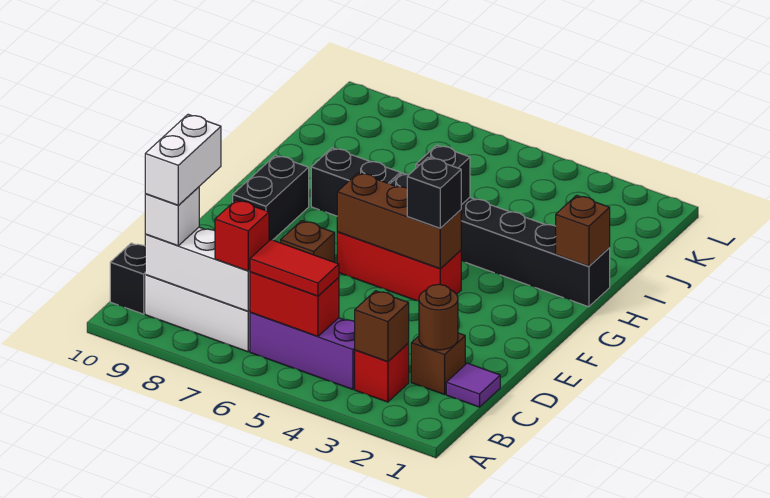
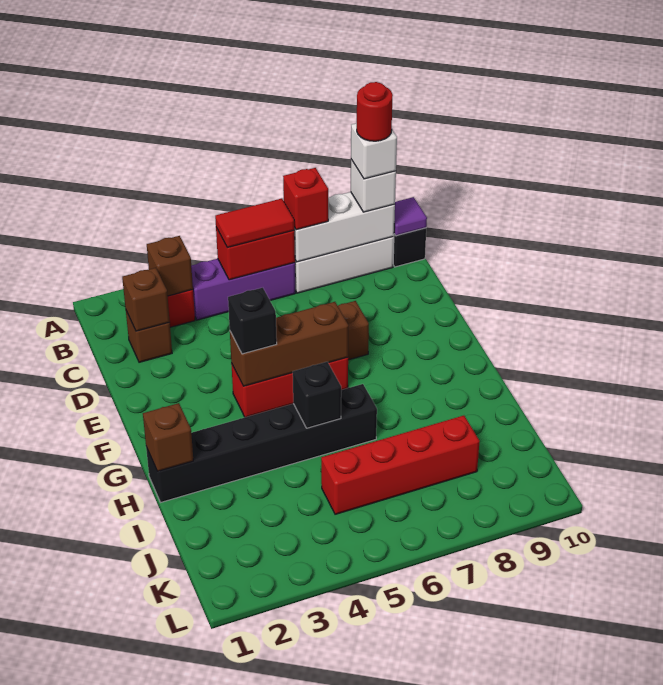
white 1x2 brick [145,115,221,205] -> white 1x1 brick [351,123,397,179]
none -> red 1x1 round brick [357,82,393,141]
purple 1x1 tile [446,363,500,407] -> purple 1x1 tile moved to [394,197,427,236]
brown 1x1 round brick [419,284,458,350] -> brown 1x1 brick [122,268,170,331]
black 1x2 brick [233,155,309,241] -> none
black 1x2 brick [311,148,400,216] -> none
none -> red 1x4 brick [321,416,480,514]

